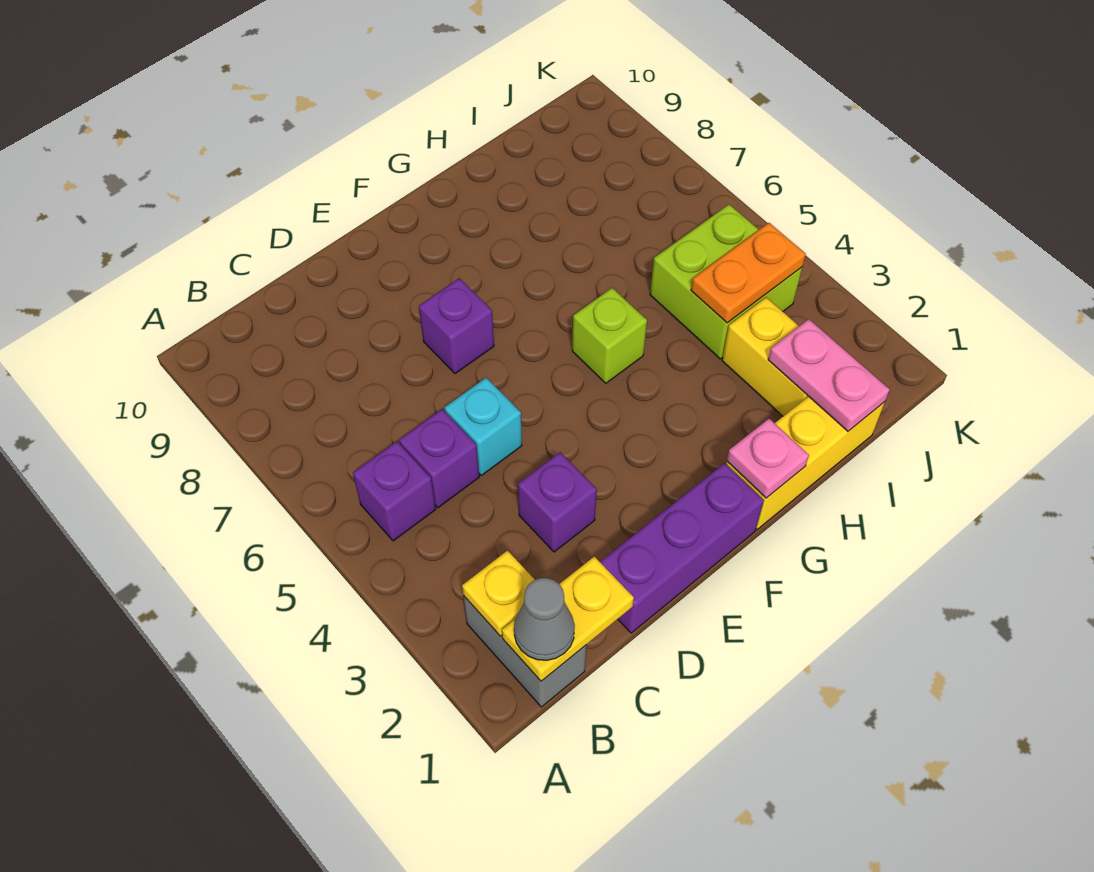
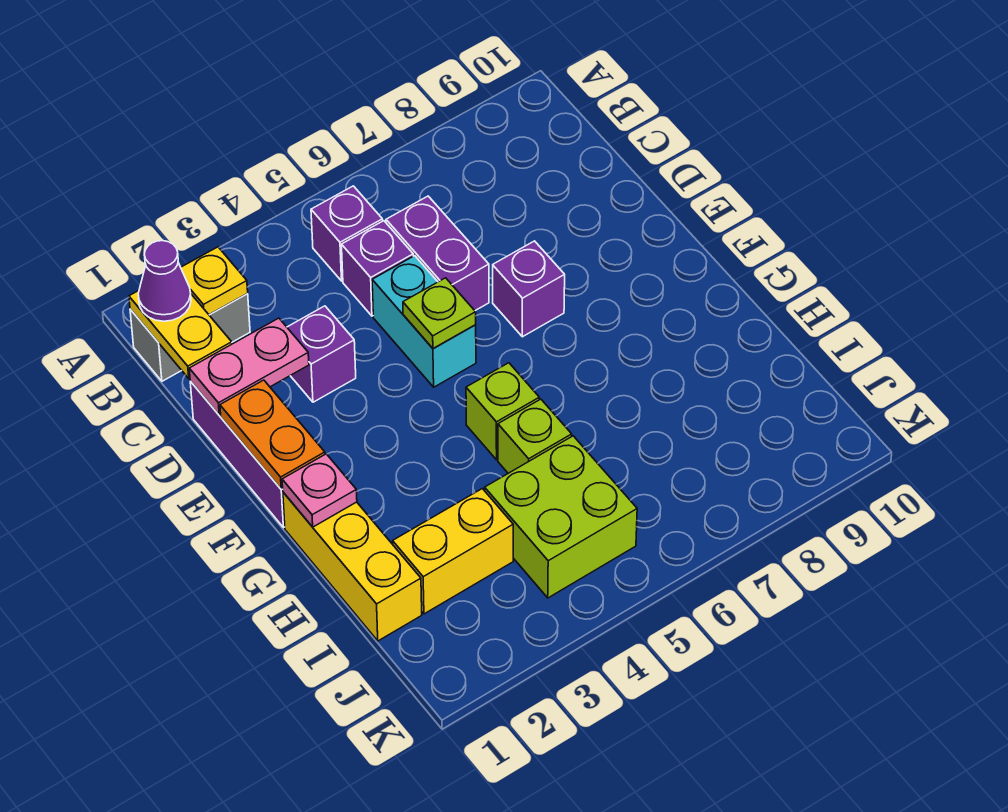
grey 1x1 cone [514,578,575,660] -> purple 1x1 cone [138,241,191,321]
none -> purple 1x2 brick [386,196,489,311]
cyan 1x1 brick [444,378,522,475] -> cyan 1x2 brick [372,256,476,387]
none -> lime 1x1 plate [403,278,476,349]
none -> lime 1x1 brick [498,399,572,473]
pink 1x2 plate [768,319,890,431] -> pink 1x2 plate moved to [189,318,309,415]
orange 1x2 plate [691,223,806,323] -> orange 1x2 plate moved to [220,380,325,490]

